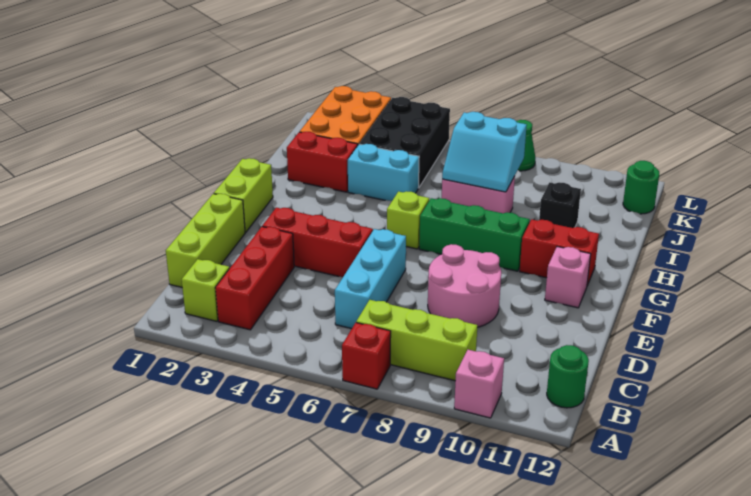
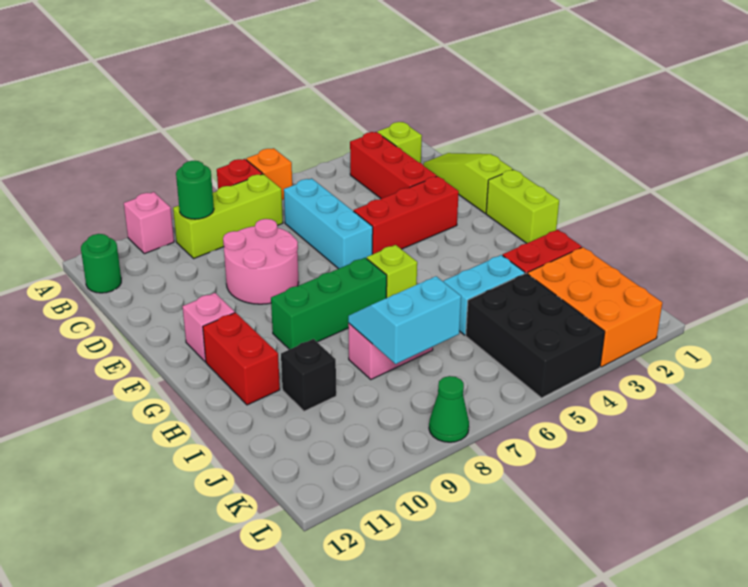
none -> orange 1x1 brick [246,148,292,200]
lime 1x3 brick [166,194,245,287] -> lime 1x3 slope [423,153,513,213]
red 1x2 brick [520,219,599,285] -> red 1x2 brick turned to [203,312,280,405]
green 1x1 round brick [623,161,659,214] -> green 1x1 round brick moved to [176,161,214,219]

